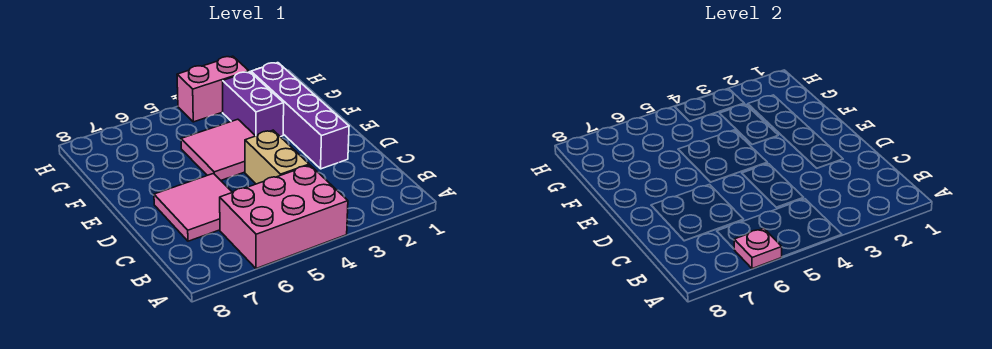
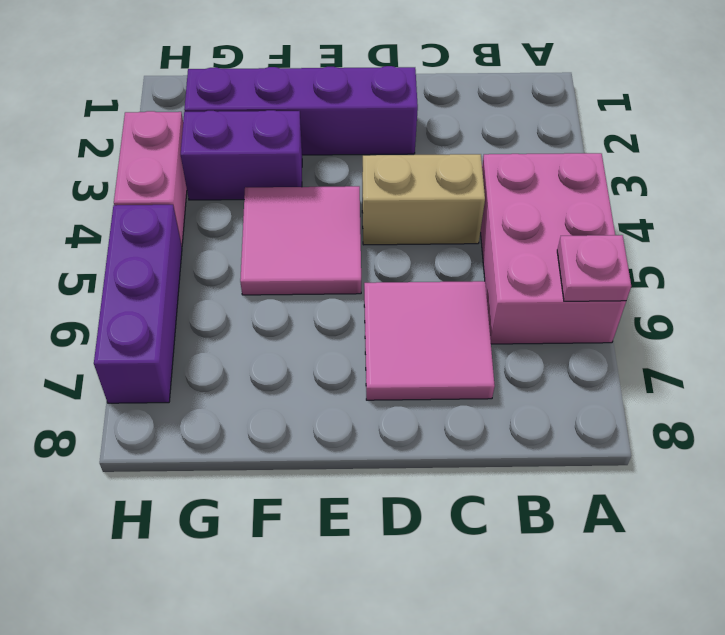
none -> purple 1x3 brick [94,205,182,403]

